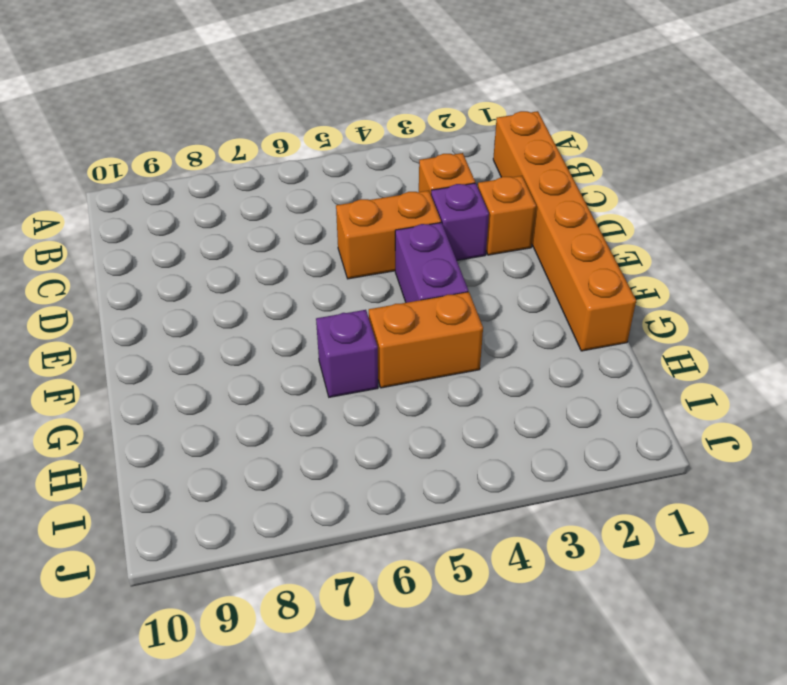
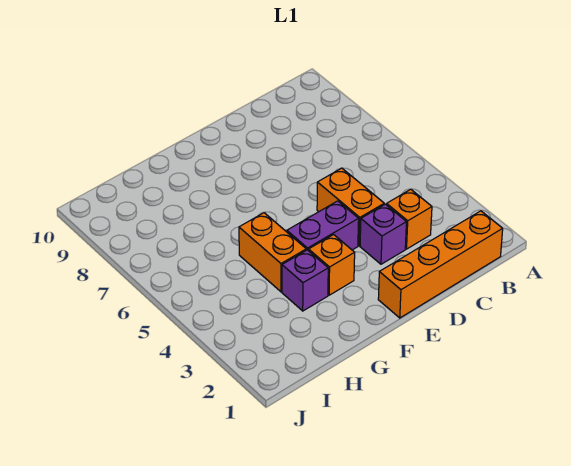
orange 1x6 brick [493,111,636,351] -> orange 1x4 brick [378,211,503,318]
orange 1x1 brick [478,176,536,255] -> orange 1x1 brick moved to [309,235,355,295]
purple 1x1 brick [316,310,378,397] -> purple 1x1 brick moved to [282,250,328,311]

